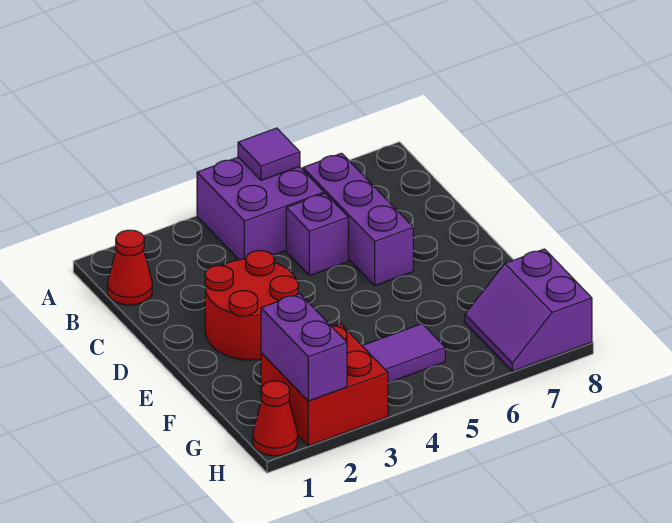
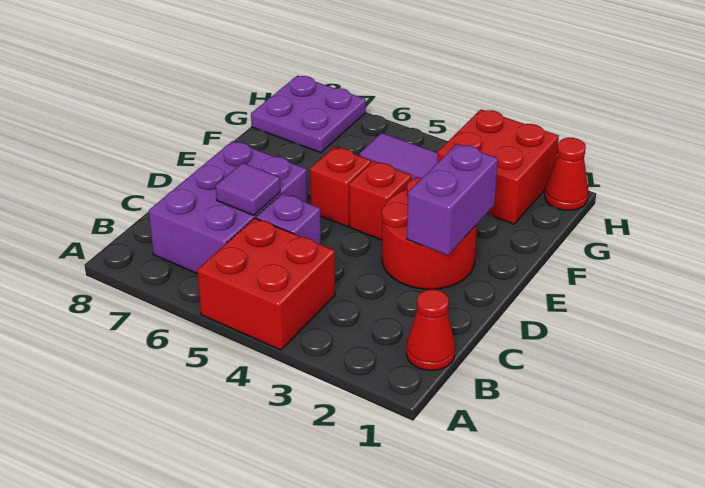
purple 2x2 brick [197,157,324,260] -> red 2x2 brick [197,218,335,350]
purple 1x1 tile [238,128,300,180] -> purple 1x1 tile moved to [216,163,280,215]
purple 1x3 brick [303,153,413,286] -> purple 2x3 brick [149,141,308,274]
none -> red 1x1 brick [349,161,411,240]
none -> red 1x1 brick [310,147,371,227]
purple 1x2 brick [261,294,347,401] -> purple 1x2 brick moved to [407,144,498,255]
purple 2x2 slope [465,249,592,371] -> purple 2x2 plate [251,76,366,153]

